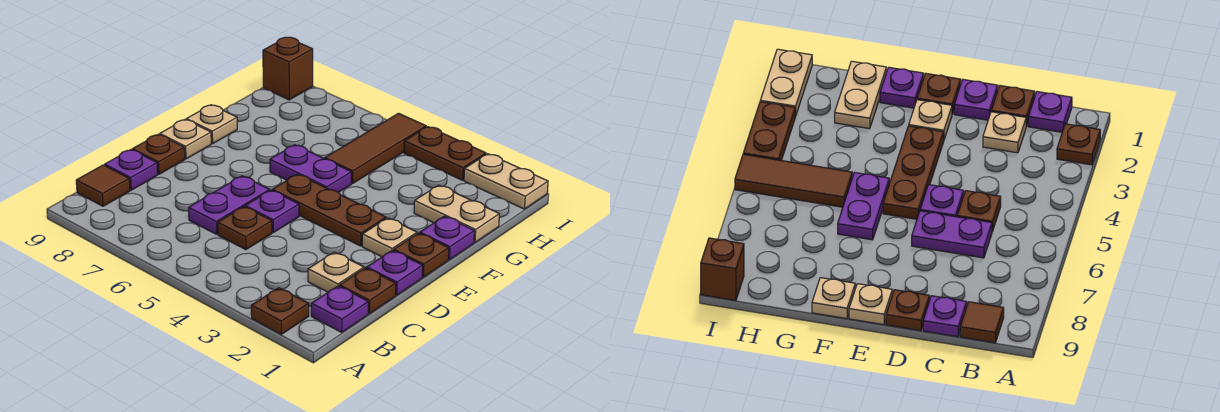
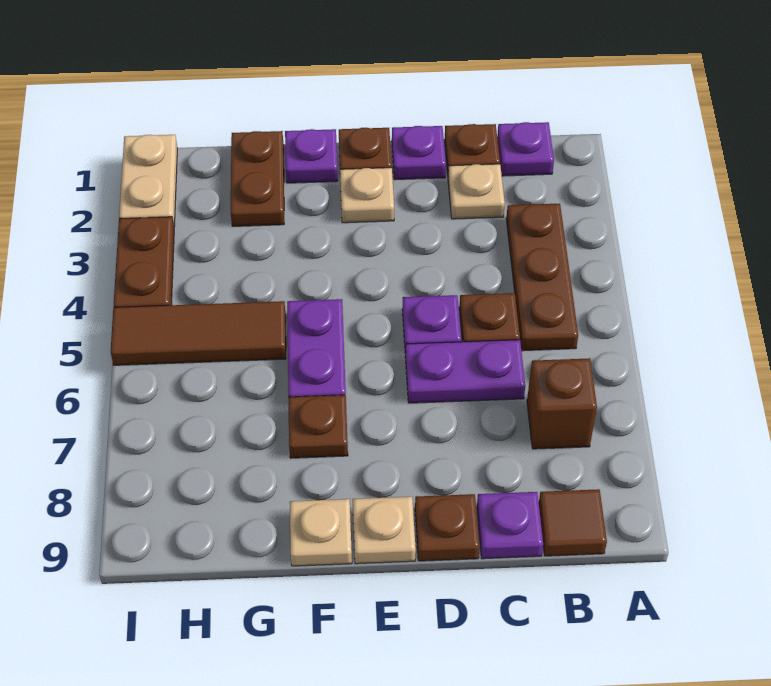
brown 1x1 plate [251,288,309,334] -> brown 1x1 plate moved to [288,395,348,458]
brown 1x3 plate [272,174,386,246] -> brown 1x3 plate moved to [506,204,578,351]
tan 1x2 plate [414,185,499,242] -> brown 1x2 plate [231,131,284,226]
brown 1x1 brick [263,37,313,100] -> brown 1x1 brick moved to [527,358,597,449]

